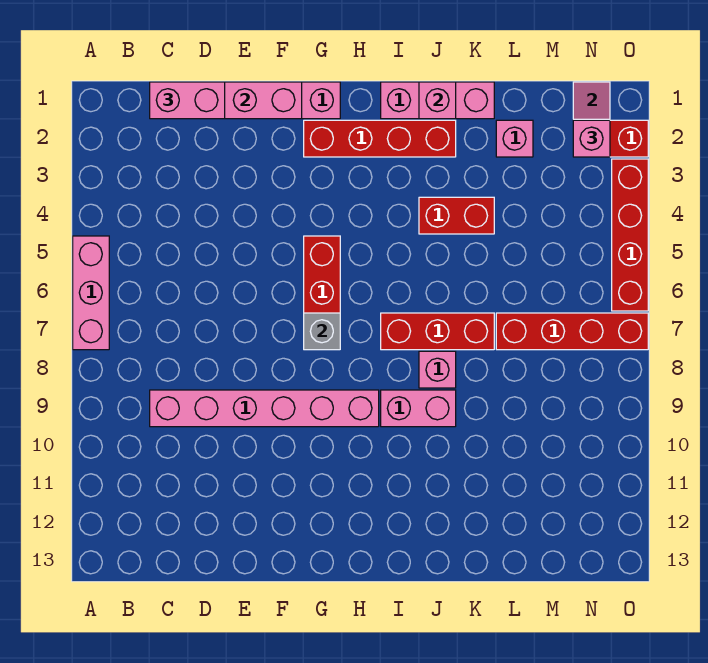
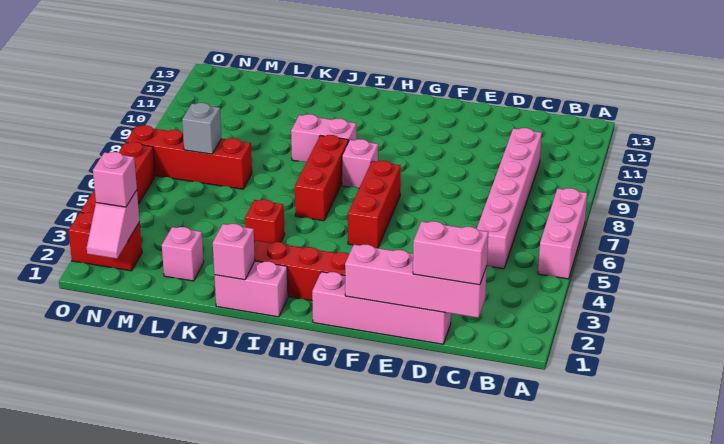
pink 1x6 brick [150,390,379,427] -> pink 1x6 brick turned to [477,128,542,269]
grey 1x1 brick [304,313,340,350] -> grey 1x1 brick moved to [182,103,221,154]
pink 1x3 brick [381,82,494,119] -> pink 1x2 brick [214,261,288,317]
red 1x3 brick [381,313,494,350] -> red 1x3 brick turned to [295,135,348,221]
red 1x2 brick [419,197,494,234] -> red 1x1 brick [245,200,285,243]
pink 1x1 brick [419,351,456,388] -> pink 1x1 brick moved to [342,139,378,188]

